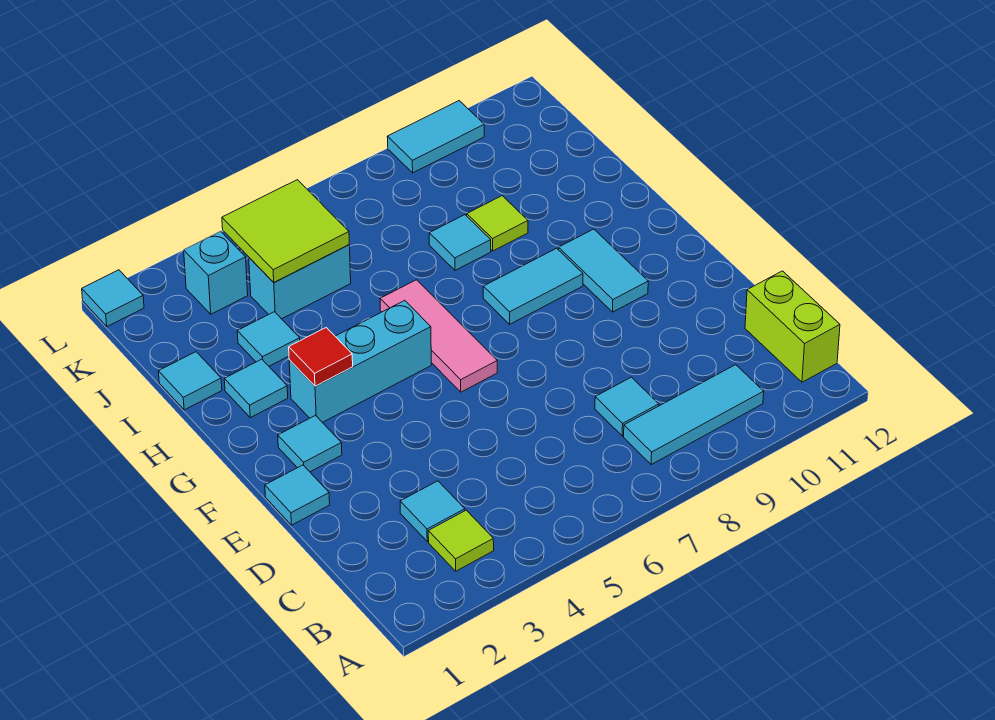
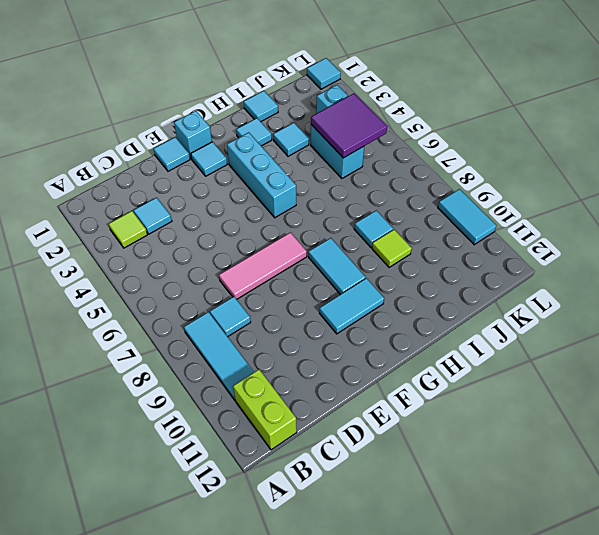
lime 1x2 brick [745,271,840,382] -> lime 1x2 brick turned to [233,369,297,450]
none -> cyan 1x1 brick [174,111,212,159]
pink 1x3 tile [380,280,497,392] -> pink 1x3 tile moved to [219,232,307,299]
red 1x1 tile [289,327,353,386] -> none
lime 2x2 tile [222,180,349,282] -> purple 2x2 tile [311,94,387,158]

